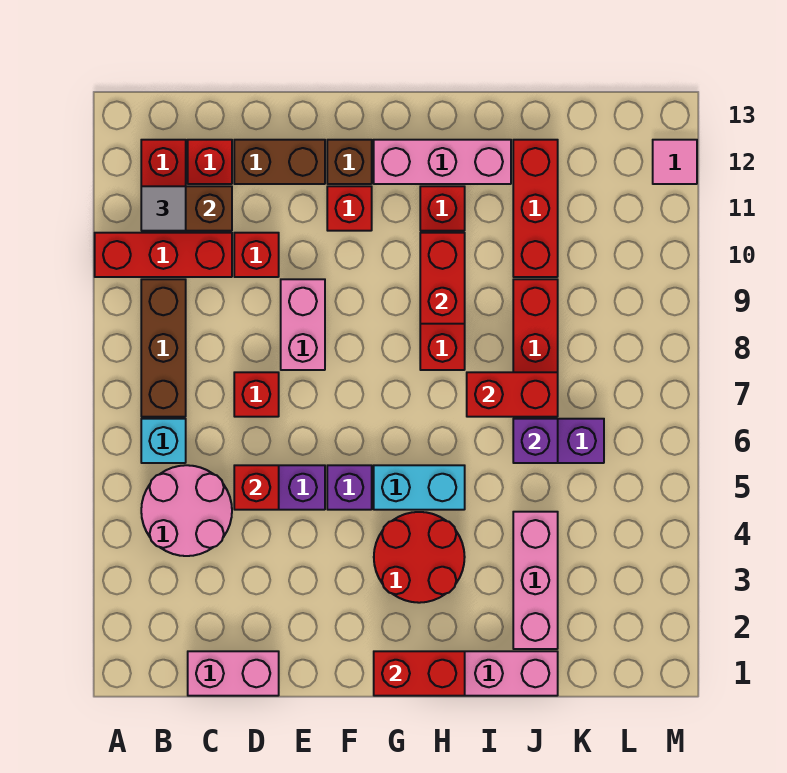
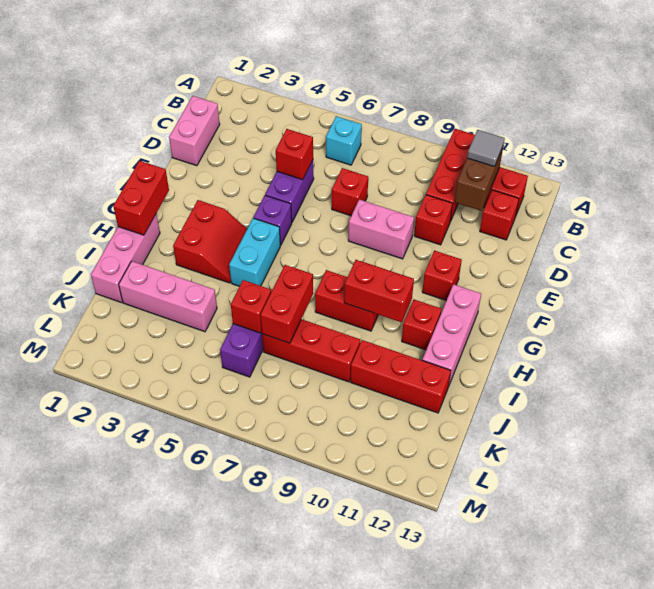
pink 2x2 round brick [141,465,232,556] -> none
brown 1x3 brick [141,279,186,417] -> none
brown 1x2 brick [234,140,325,184] -> none
brown 1x1 brick [327,140,372,184] -> none
red 2x2 round brick [374,512,465,603] -> red 2x2 slope [173,200,247,283]
purple 1x1 brick [513,419,558,463] -> red 1x1 brick [231,280,271,333]
pink 1x1 tile [653,140,697,184] -> none

